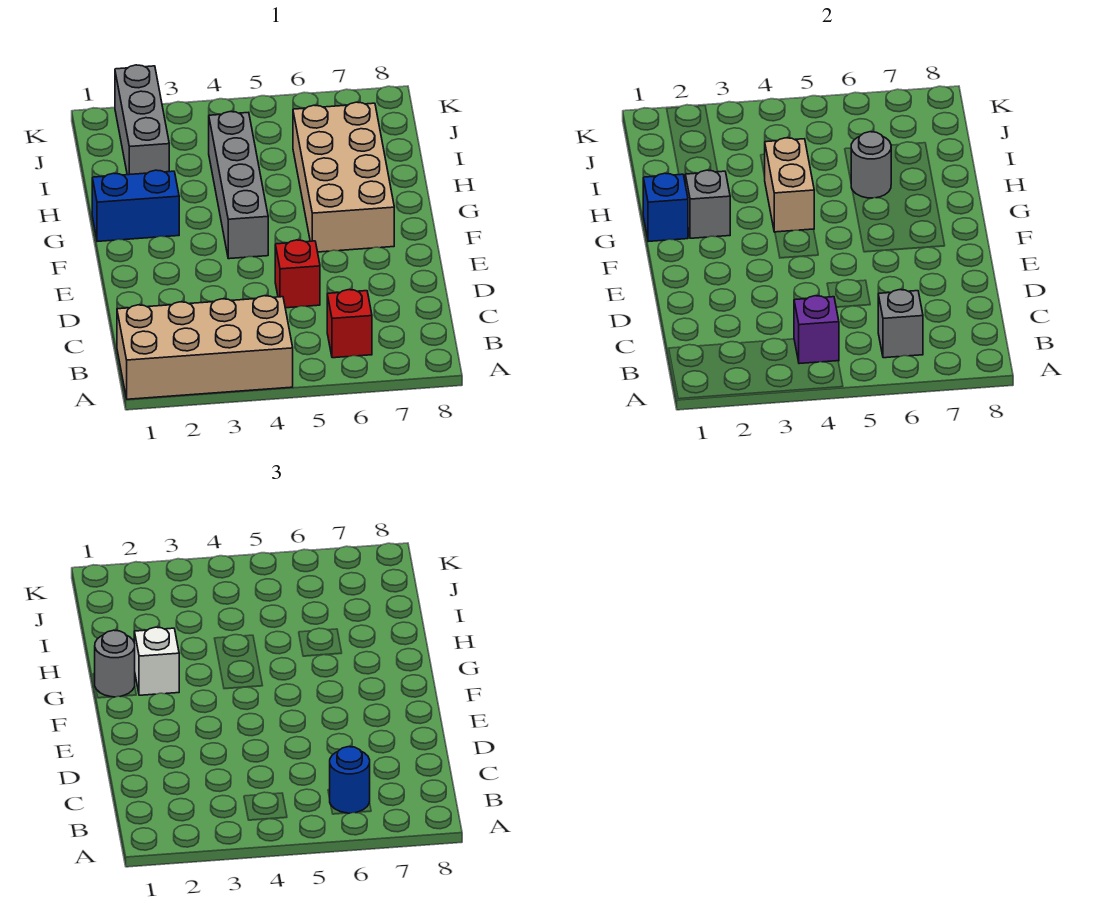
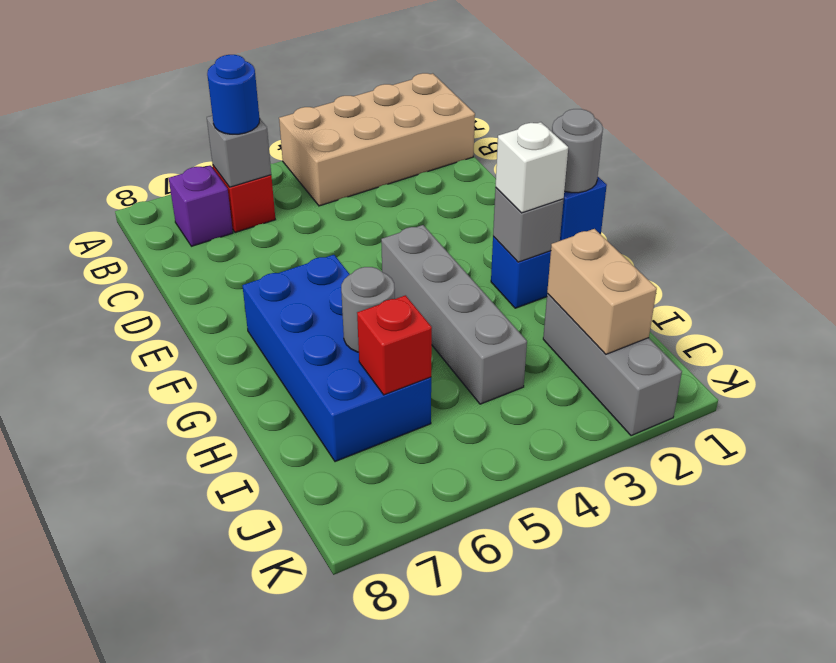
purple 1x1 brick [794,296,839,364] -> purple 1x1 brick moved to [169,166,233,246]
red 1x1 brick [275,240,320,308] -> red 1x1 brick moved to [357,295,432,395]
tan 2x4 brick [293,102,394,252] -> blue 2x4 brick [242,255,431,462]
tan 1x2 brick [765,138,814,232] -> tan 1x2 brick moved to [547,229,657,354]

